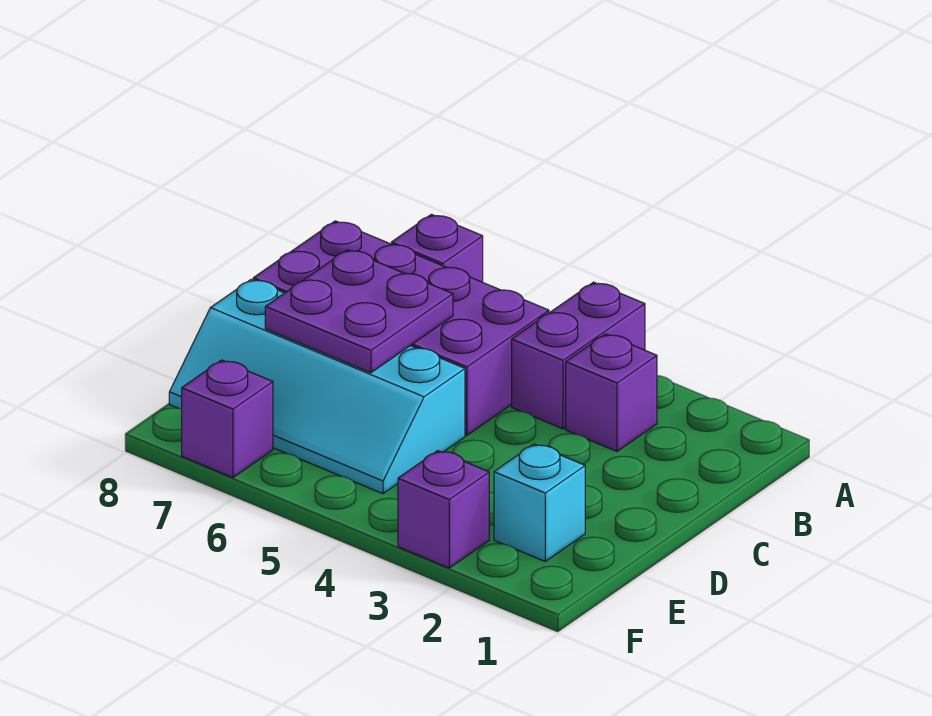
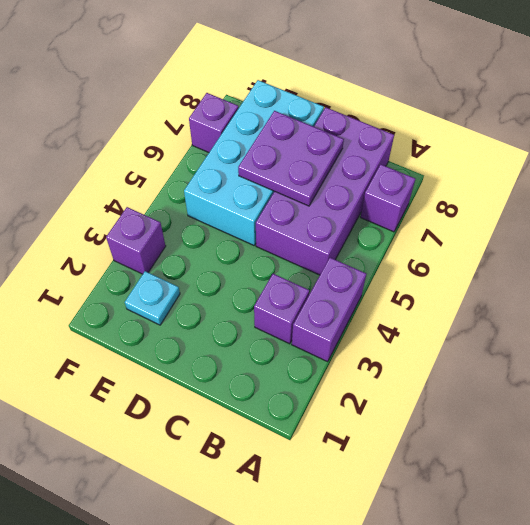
purple 1x2 brick [512,282,645,429] -> purple 1x2 brick turned to [292,258,366,362]
cyan 2x4 slope [169,279,465,494] -> cyan 2x4 brick [184,80,324,245]
cyan 1x1 brick [494,444,585,561] -> cyan 1x1 plate [125,271,180,325]

